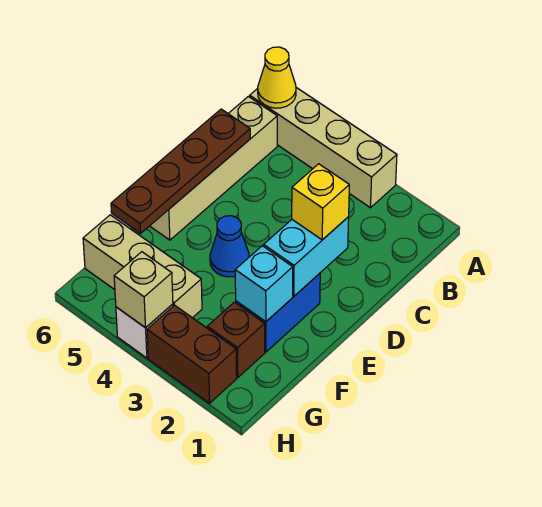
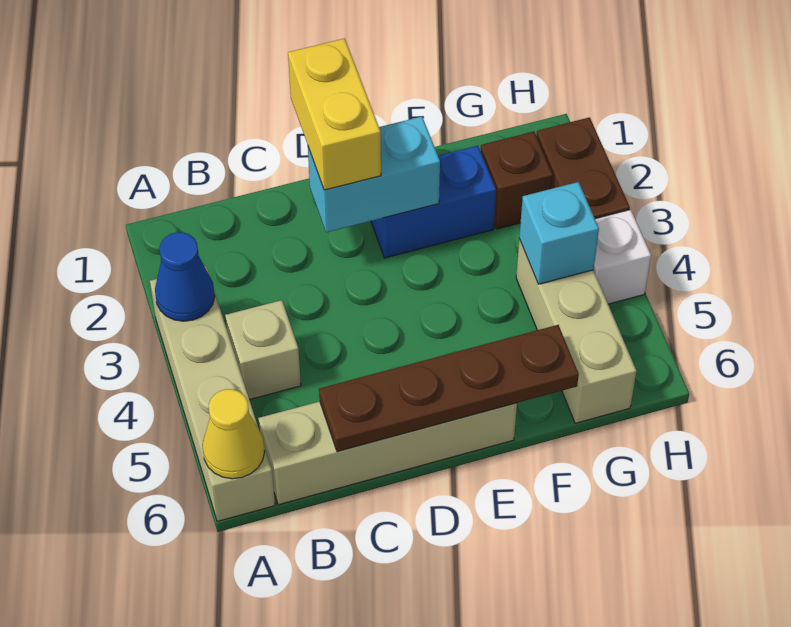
yellow 1x1 brick [292,164,349,240] -> yellow 1x2 brick [288,38,381,190]
blue 1x1 cone [210,216,249,277] -> blue 1x1 cone moved to [155,232,215,321]
cyan 1x1 brick [235,246,293,322] -> cyan 1x1 brick moved to [519,182,599,284]
tan 1x1 brick [114,252,173,328] -> tan 1x1 brick moved to [225,300,301,400]

